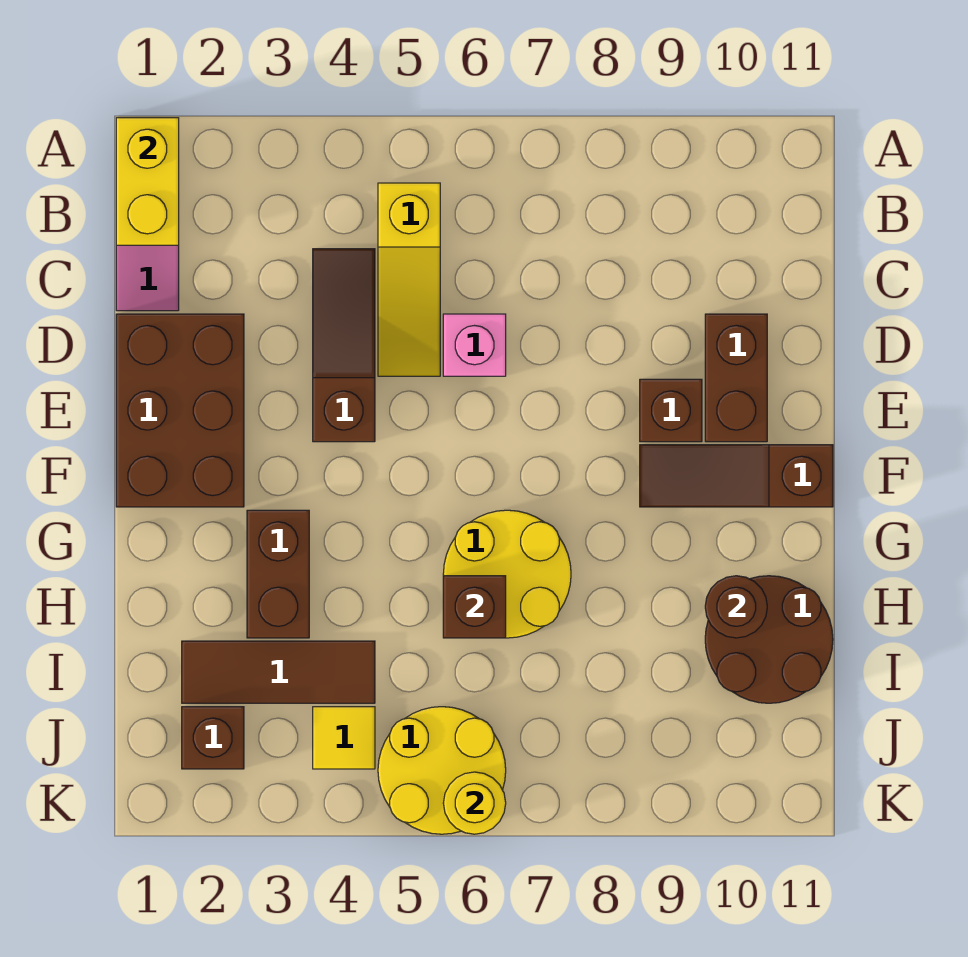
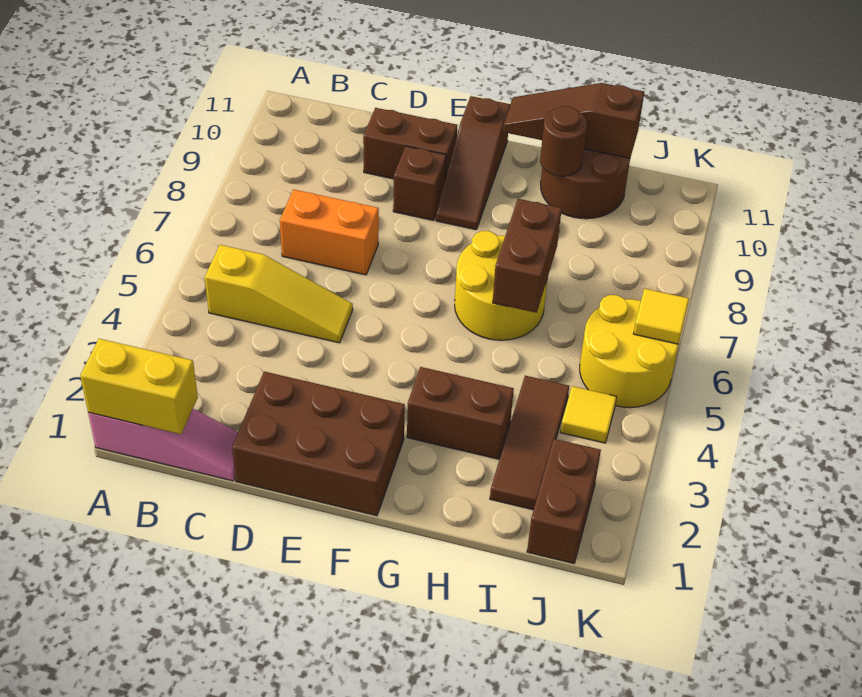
brown 1x3 slope [313,249,375,442] -> brown 1x3 slope moved to [503,83,644,158]
none -> orange 1x2 brick [280,189,379,275]
pink 1x1 brick [443,314,506,376] -> none
brown 1x1 brick [443,576,506,638] -> brown 1x2 brick [493,199,562,313]
brown 1x1 brick [182,707,244,769] -> brown 1x2 brick [527,439,601,563]
yellow 1x1 round brick [443,772,506,834] -> yellow 1x1 tile [633,289,689,344]

